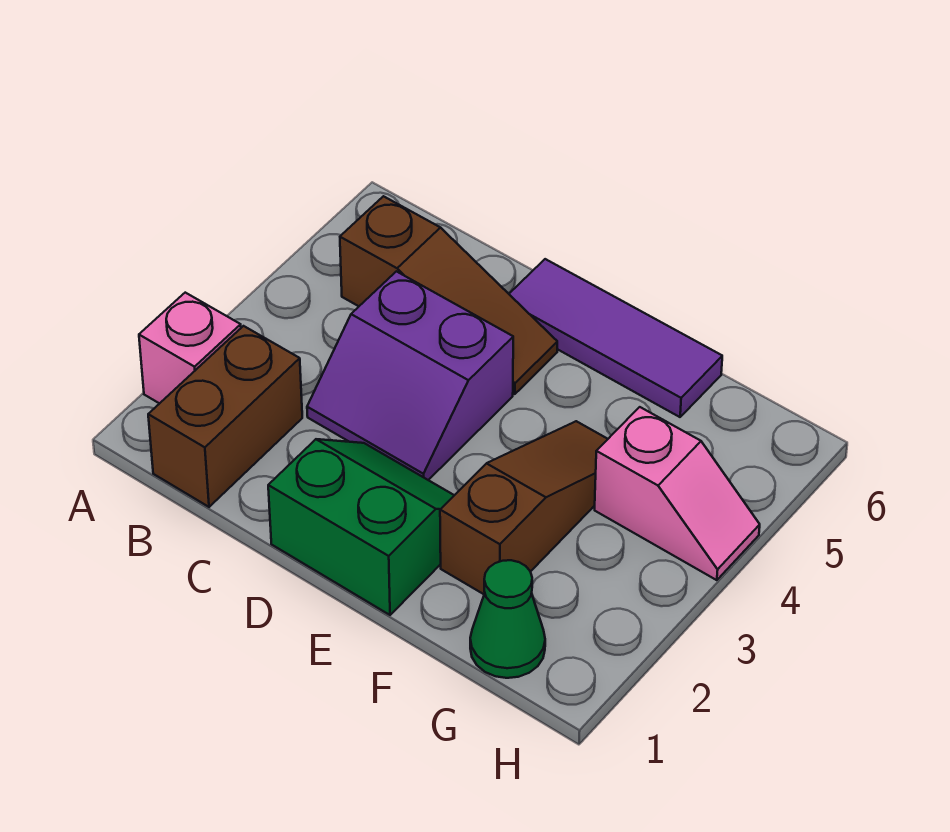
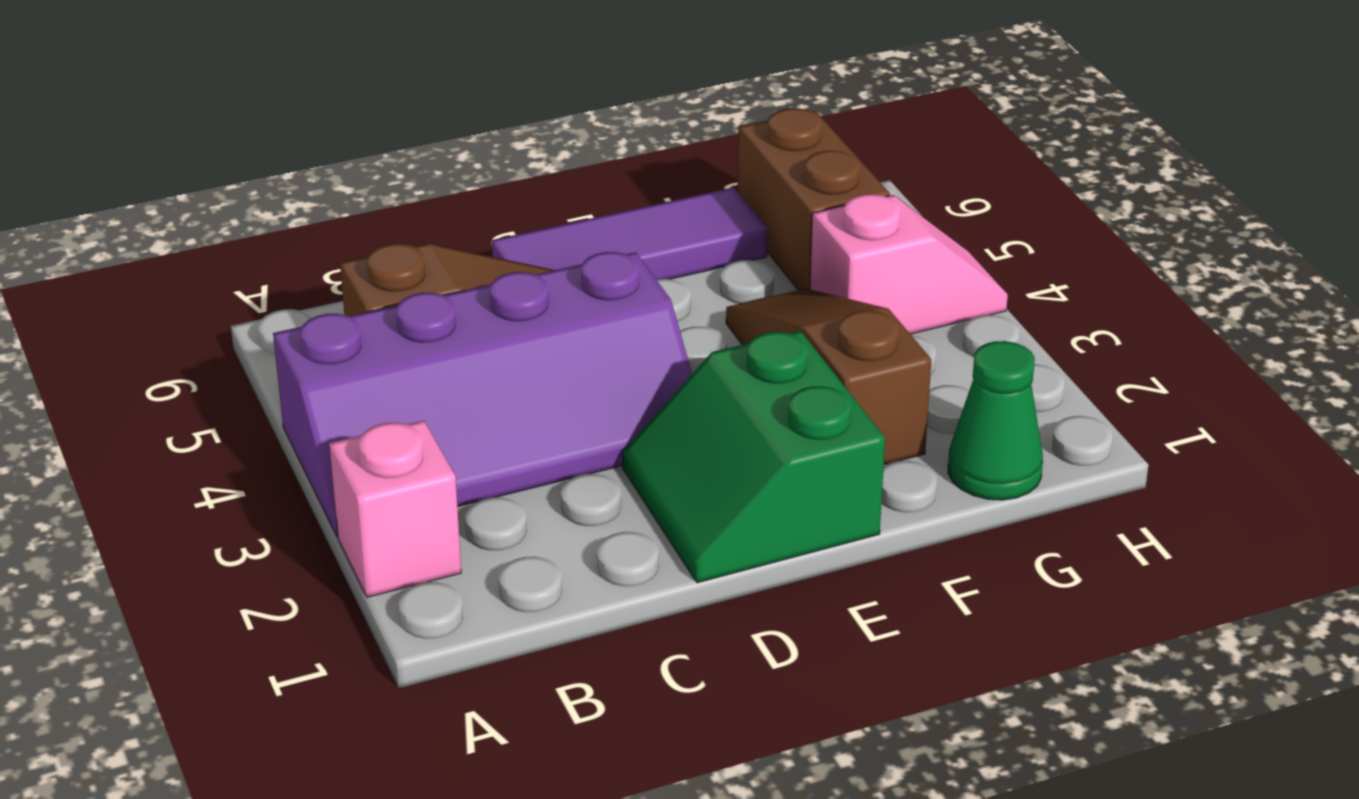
brown 1x2 brick [148,326,302,507] -> brown 1x2 brick moved to [738,108,890,290]
purple 2x2 slope [307,271,513,480] -> purple 2x4 slope [273,252,692,537]
green 2x2 slope [268,439,454,615] -> green 2x2 slope turned to [622,331,885,583]

